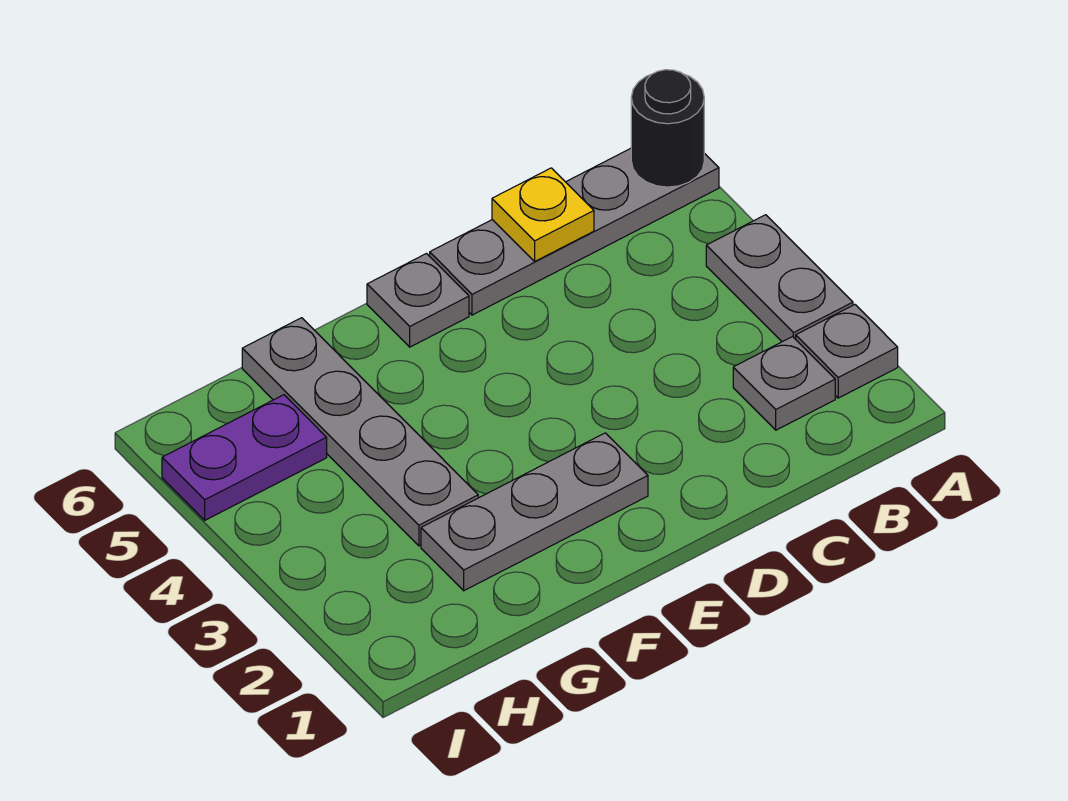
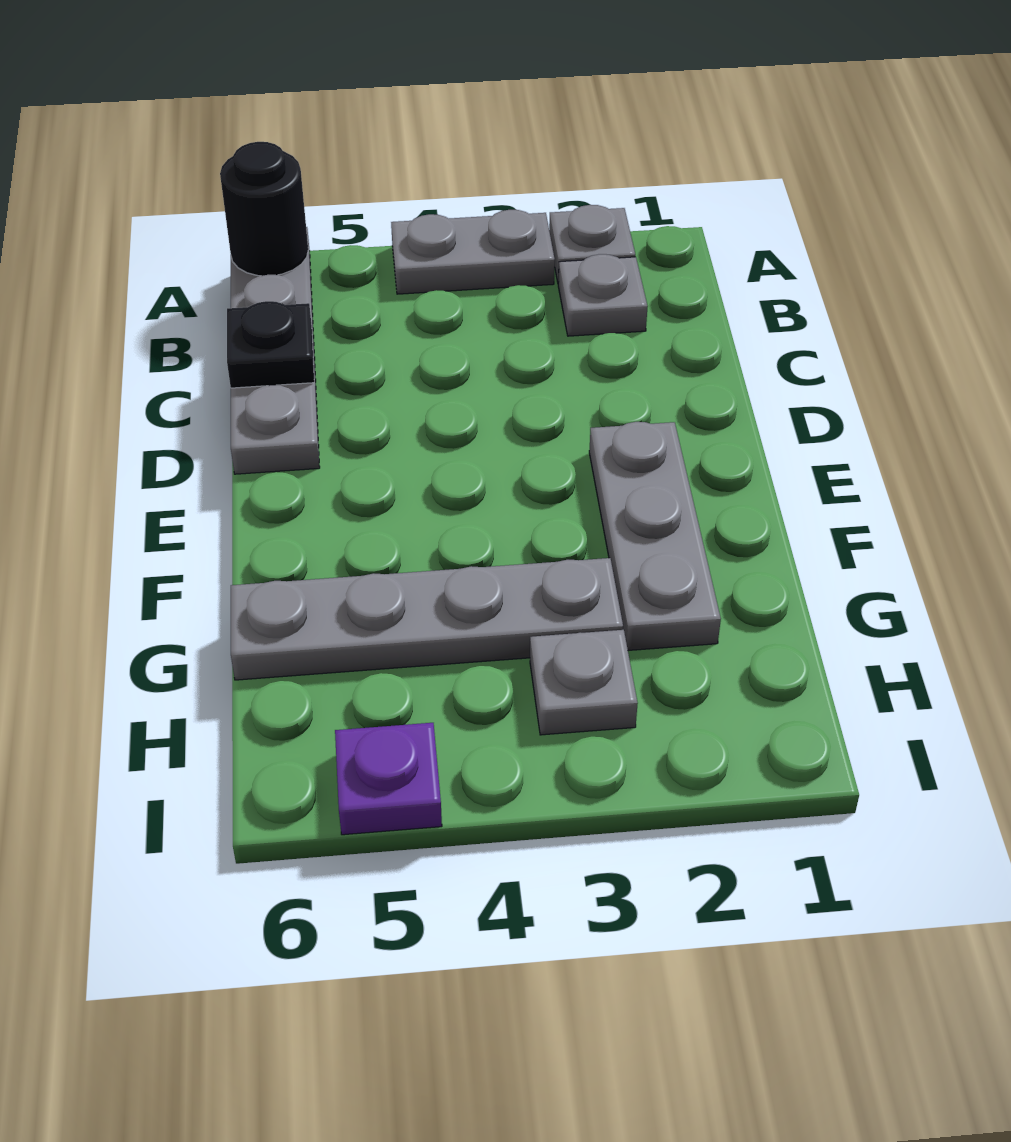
yellow 1x1 plate [492,168,594,261] -> black 1x1 plate [227,301,314,388]
grey 1x1 plate [367,254,469,347] -> grey 1x1 plate moved to [530,630,638,735]
purple 1x2 plate [162,395,327,520] -> purple 1x1 plate [335,723,442,835]

